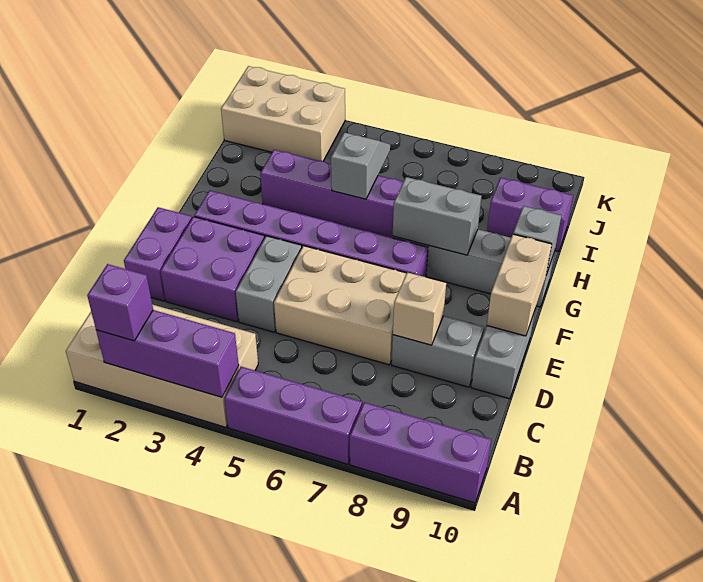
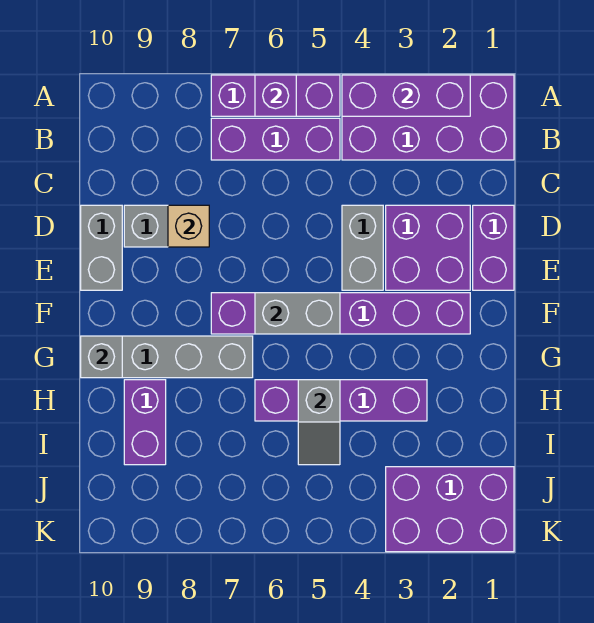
tan 2x4 brick [66,305,258,427] -> purple 2x4 brick [342,75,514,160]
purple 1x1 brick [87,264,153,341] -> purple 1x1 brick moved to [255,75,296,116]
purple 1x3 brick [350,402,491,503] -> purple 1x3 brick moved to [211,118,340,160]
tan 2x3 brick [274,246,407,365] -> none
tan 1x2 brick [487,234,552,336] -> none
grey 1x2 brick [393,177,481,255] -> grey 1x2 brick moved to [255,293,340,334]
purple 1x2 brick [487,178,573,252] -> purple 1x2 brick turned to [124,380,166,465]
tan 2x3 brick [221,66,345,161] -> purple 2x3 brick [386,467,514,552]

